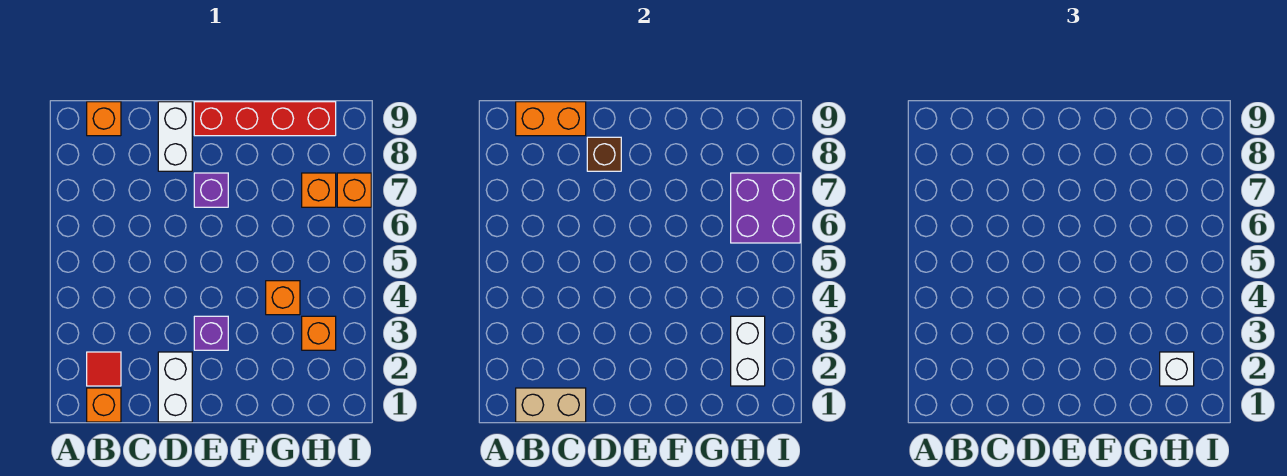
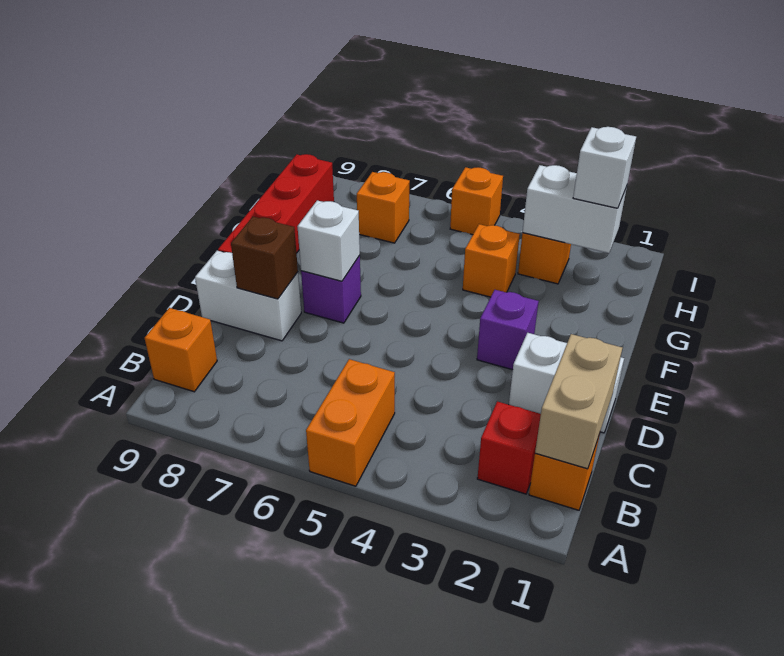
red 1x1 tile [87,352,121,386] -> red 1x1 brick [477,401,541,494]
orange 1x2 brick [516,102,586,136] -> orange 1x2 brick moved to [306,359,395,486]
none -> white 1x1 brick [297,200,360,281]
purple 2x2 brick [731,173,800,243] -> none
orange 1x1 brick [337,173,371,207] -> orange 1x1 brick moved to [450,167,503,235]

